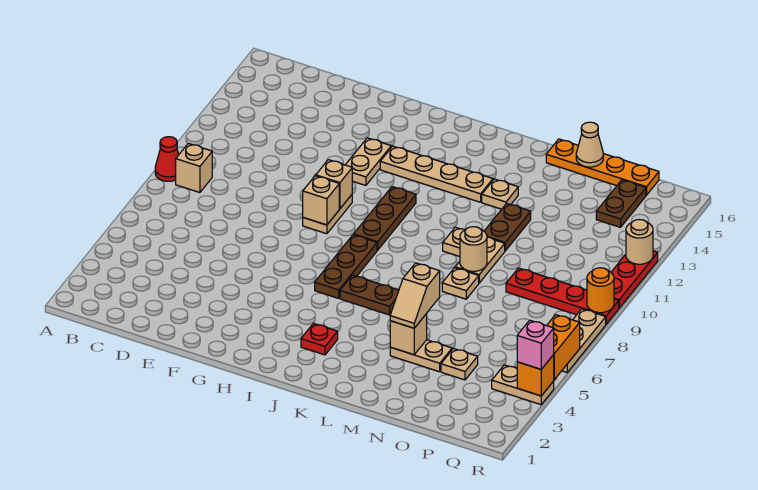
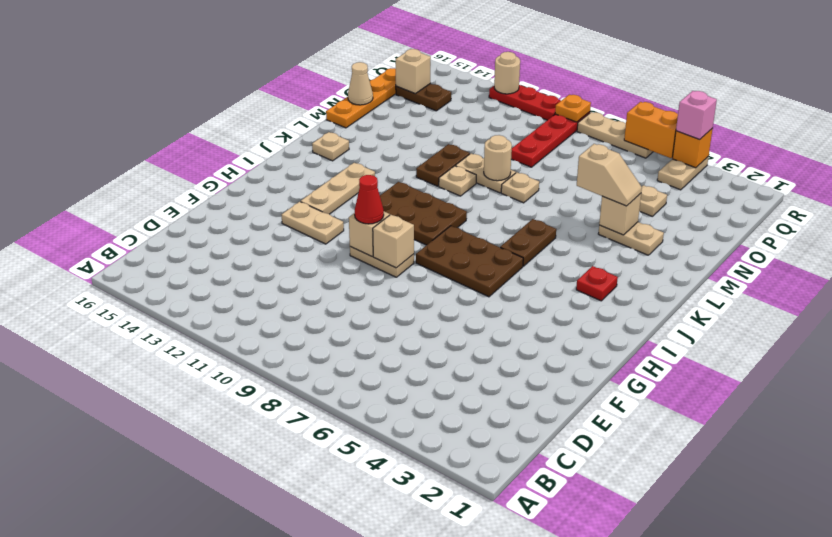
red 1x1 cone [155,137,179,181] -> red 1x1 cone moved to [355,175,384,224]
tan 1x1 brick [176,143,212,193] -> tan 1x1 brick moved to [396,49,431,94]
tan 1x4 plate [380,146,493,202] -> tan 1x3 plate [301,163,375,214]
brown 1x3 plate [315,235,377,298] -> brown 2x3 plate [416,226,523,297]
brown 1x3 plate [354,187,416,250] -> brown 2x3 plate [380,182,467,245]
tan 1x1 plate [482,179,518,209] -> tan 1x1 plate moved to [312,132,349,161]
tan 1x2 plate [390,340,452,372] -> tan 1x2 plate turned to [598,222,664,255]
brown 1x2 plate [484,203,531,251] -> brown 1x2 plate turned to [416,144,470,186]
orange 1x1 round brick [587,268,614,313] -> orange 1x1 plate [555,95,591,122]

